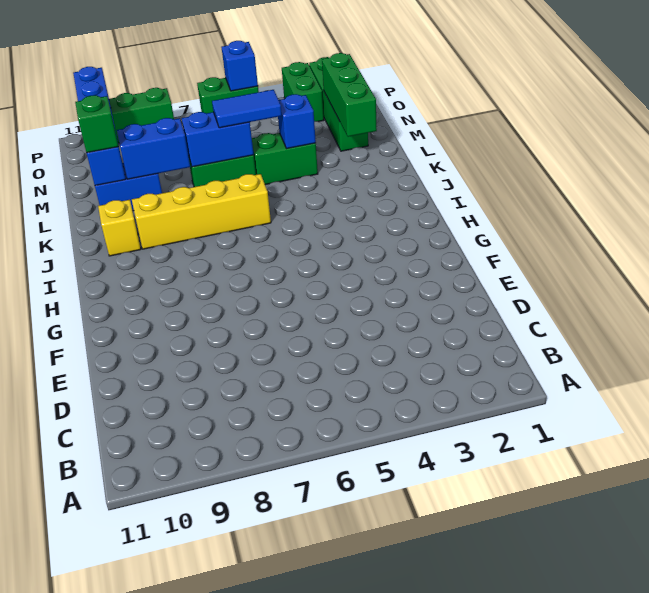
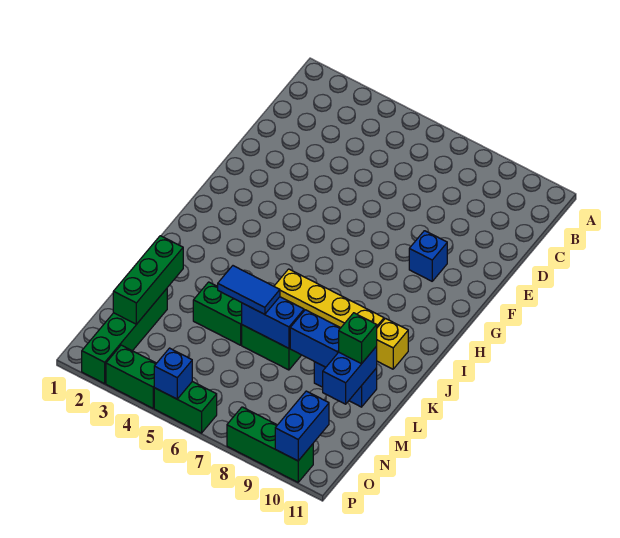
blue 1x1 brick [278,94,316,149] -> blue 1x1 brick moved to [409,231,447,281]
green 1x2 brick [282,62,324,122] -> green 1x2 brick turned to [106,345,156,408]

